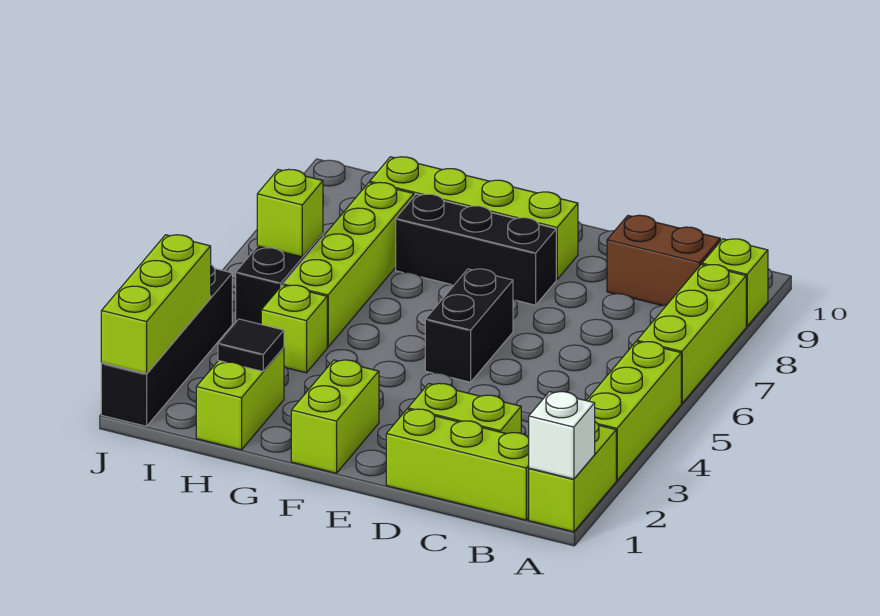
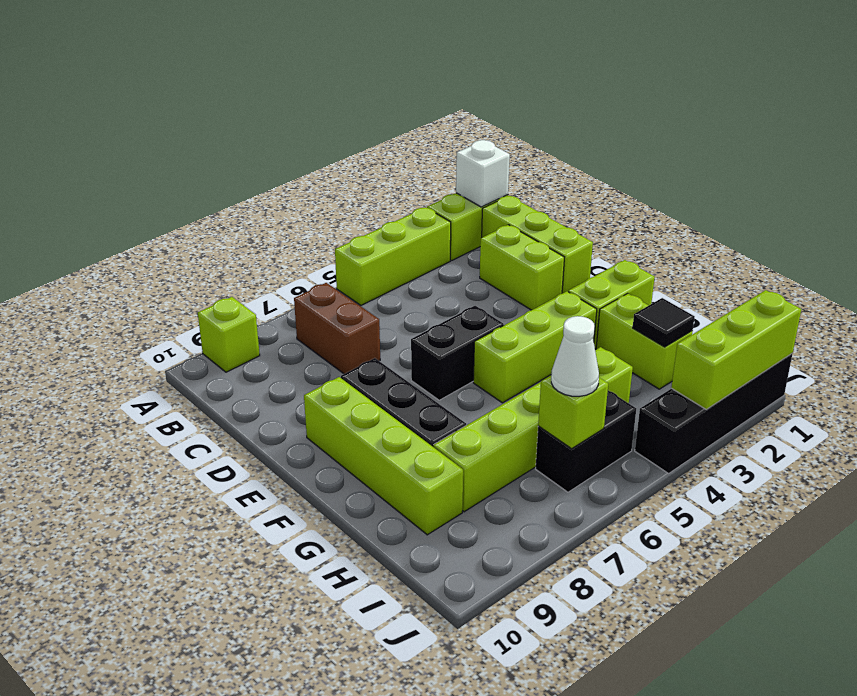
lime 1x3 brick [637,265,746,403] -> lime 1x3 brick moved to [473,291,597,403]
brown 1x2 brick [607,215,720,306] -> brown 1x2 brick moved to [294,283,380,374]
lime 1x2 brick [196,348,284,450] -> lime 1x2 brick turned to [596,293,693,389]
none -> white 1x1 cone [551,316,599,396]

